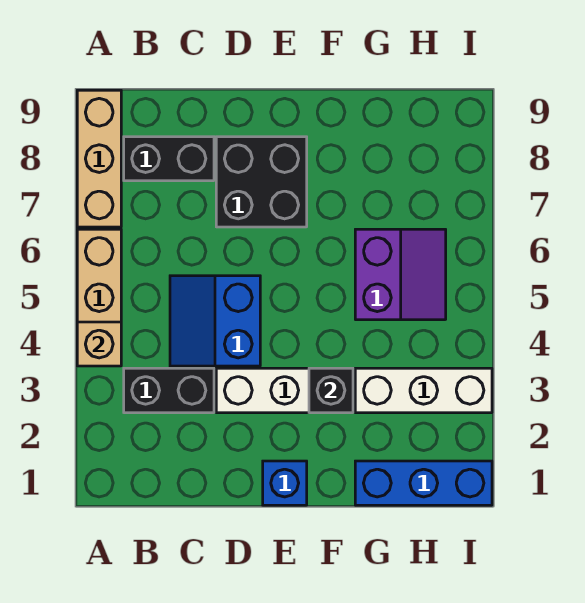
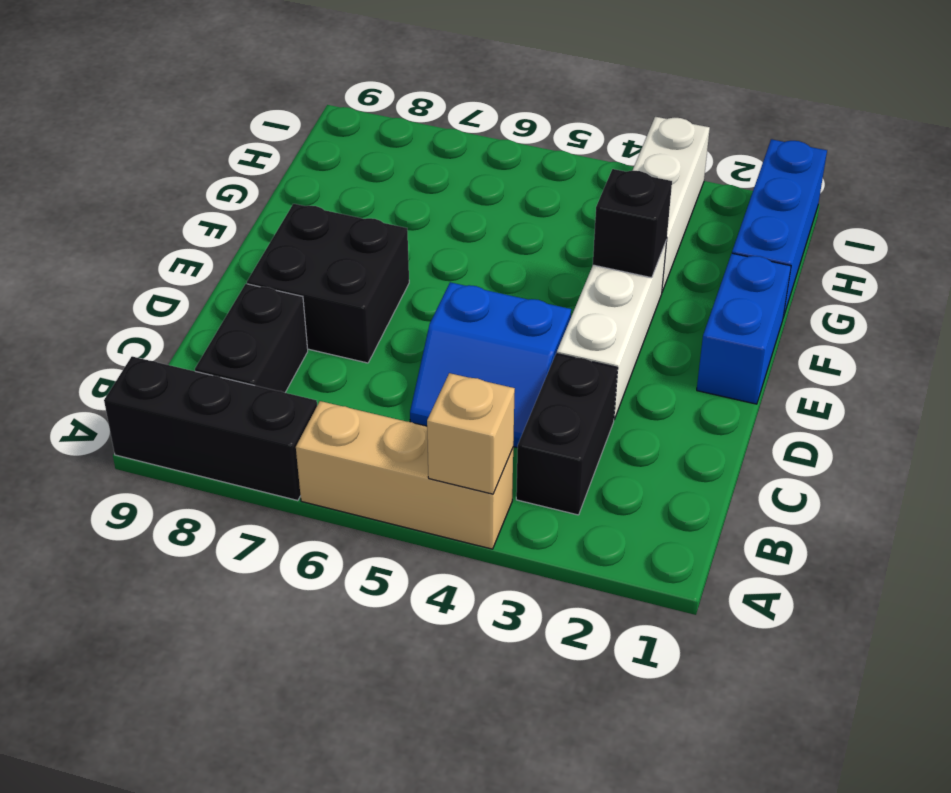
tan 1x3 brick [77,90,121,227] -> black 1x3 brick [104,356,317,501]
blue 1x1 brick [263,461,307,505] -> blue 1x2 brick [697,253,791,404]
purple 2x2 slope [355,229,446,320] -> none

